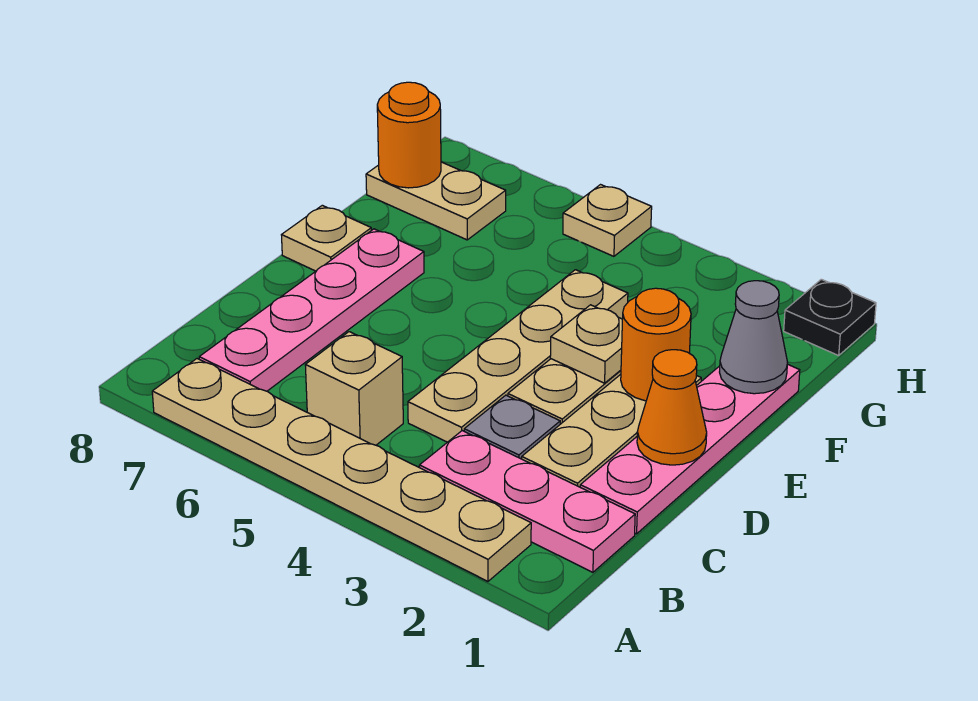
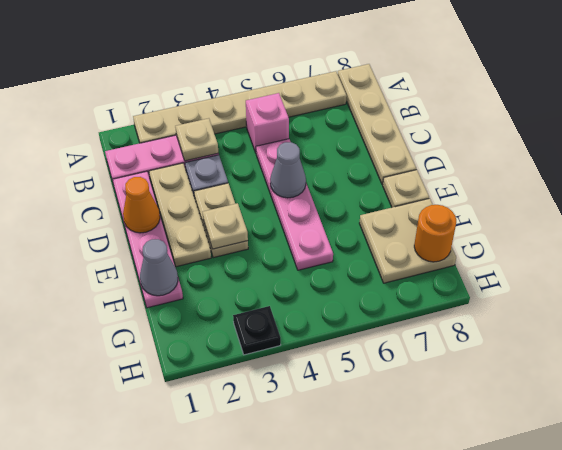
tan 1x1 brick [305,332,403,445] -> pink 1x1 brick [246,93,289,153]
pink 1x4 plate [199,229,424,391] -> pink 1x4 plate moved to [256,139,333,270]
tan 1x4 plate [408,270,628,442] -> tan 1x4 plate moved to [338,64,416,185]
none -> grey 1x1 cone [270,142,306,198]
orange 1x1 round brick [621,288,691,401] -> none
tan 1x2 plate [366,162,506,240] -> tan 2x2 plate [359,198,456,283]
black 1x1 plate [784,279,876,356] -> black 1x1 plate moved to [233,306,281,355]
tan 1x1 plate [563,185,652,256] -> tan 1x1 plate moved to [175,118,218,161]

